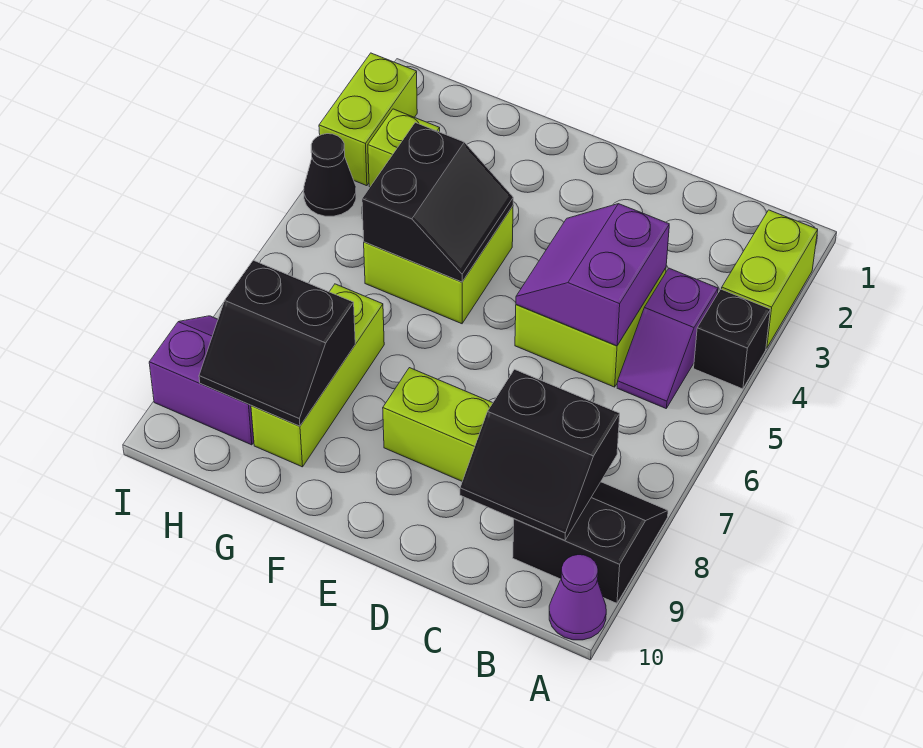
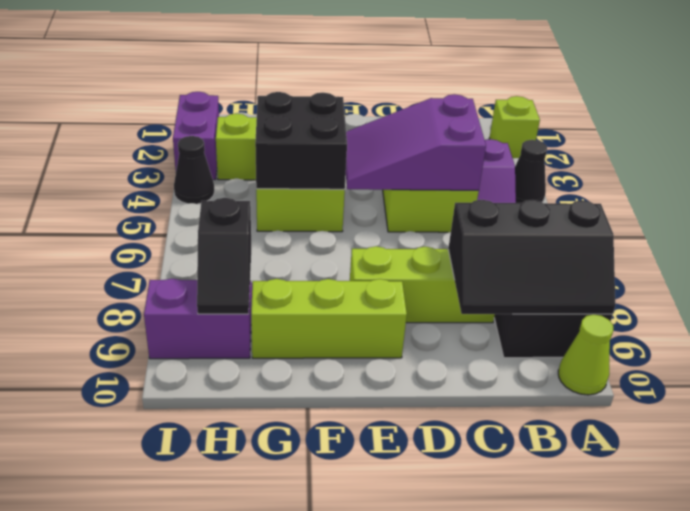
lime 1x2 brick [722,210,818,348] -> lime 1x1 brick [489,96,540,158]
black 1x1 brick [694,289,770,389] -> black 1x1 cone [515,140,547,203]
purple 1x1 cone [549,555,606,640] -> lime 1x1 cone [558,314,613,395]
black 2x2 slope [460,369,620,540] -> black 2x3 slope [448,200,615,314]
purple 2x2 slope [516,204,669,346] -> purple 2x3 slope [346,94,486,191]
black 2x2 slope [362,123,513,282] -> black 2x2 brick [255,92,347,189]
lime 1x3 brick [251,284,384,467] -> lime 1x3 brick turned to [251,279,407,358]
black 2x2 slope [199,260,355,426] -> black 1x2 slope [197,198,251,314]
lime 1x2 brick [319,53,417,186] -> purple 1x2 brick [173,92,219,180]

